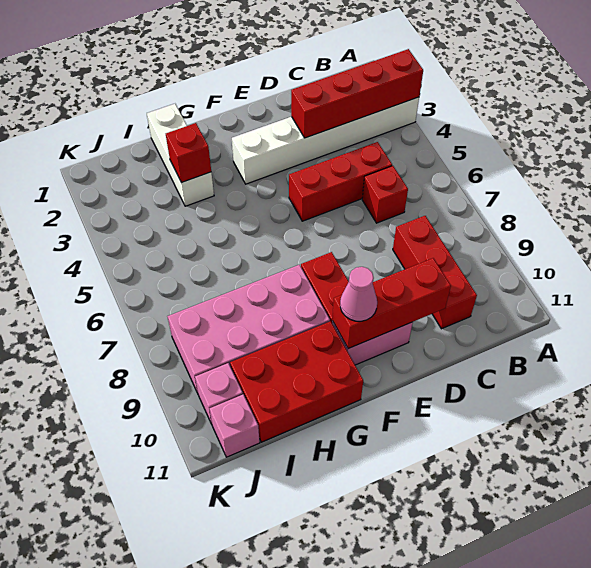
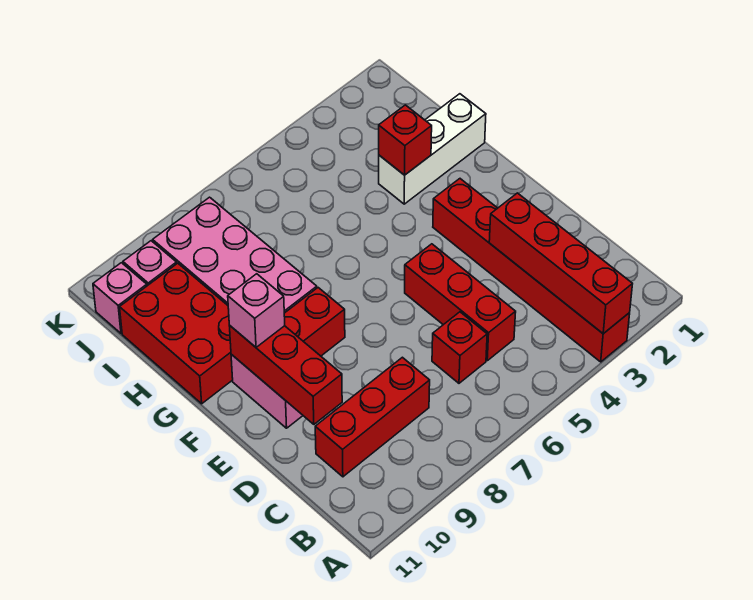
white 1x6 brick [232,97,419,184] -> red 1x6 brick [433,179,630,362]
pink 1x1 cone [340,267,377,321] -> pink 1x1 brick [228,274,285,347]

